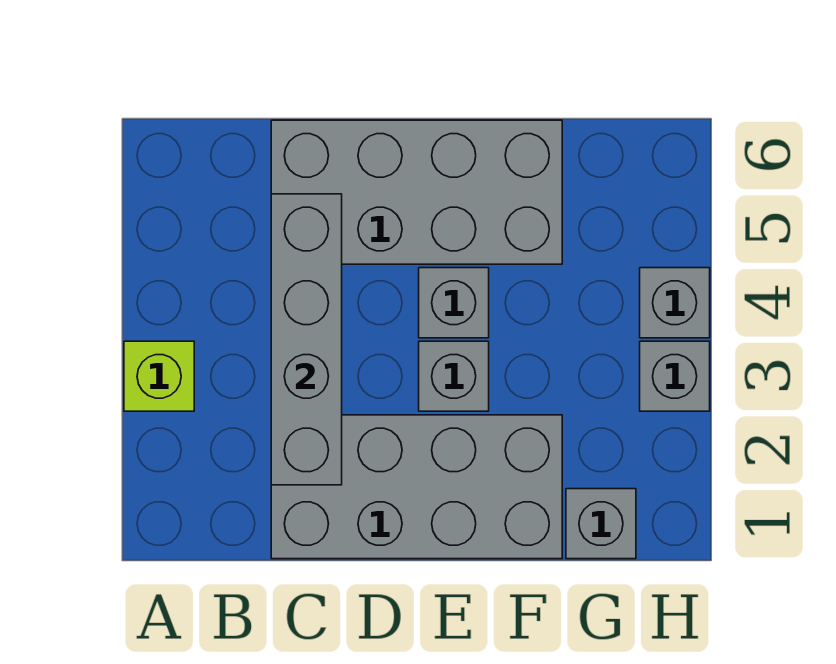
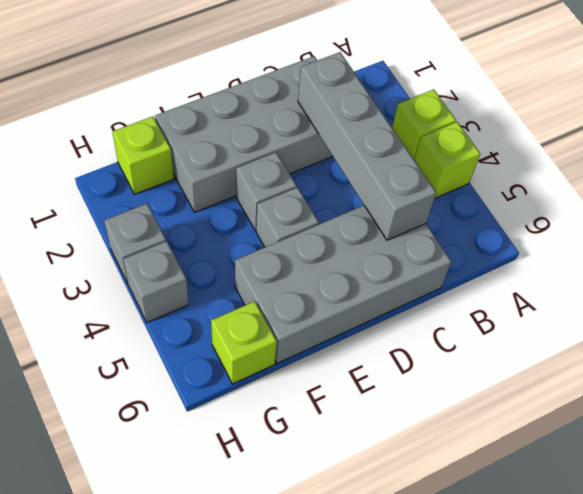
none -> lime 1x1 brick [414,122,480,198]
grey 1x1 brick [566,489,636,559] -> lime 1x1 brick [113,116,174,194]
none -> lime 1x1 brick [211,301,277,384]

